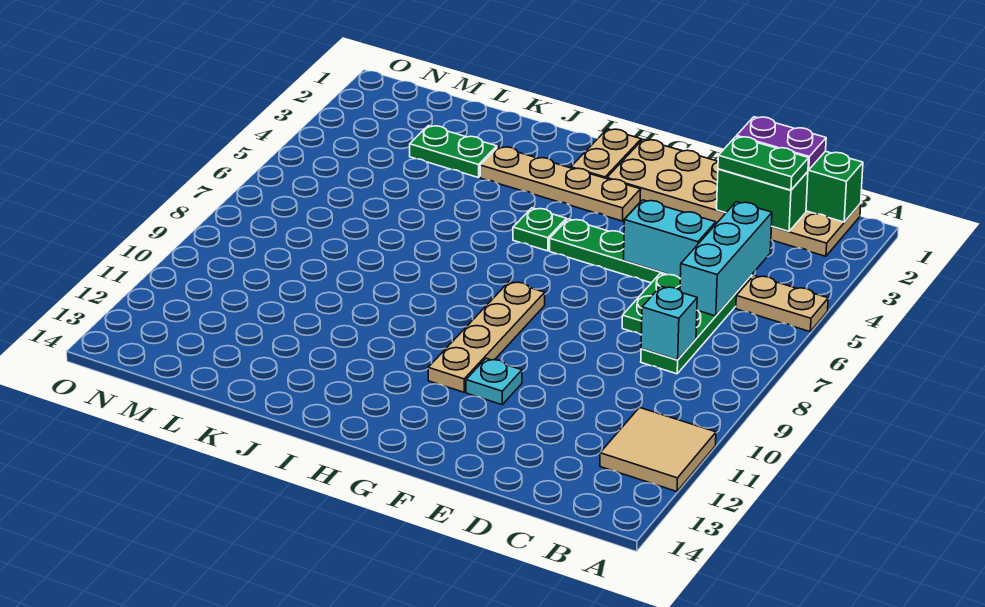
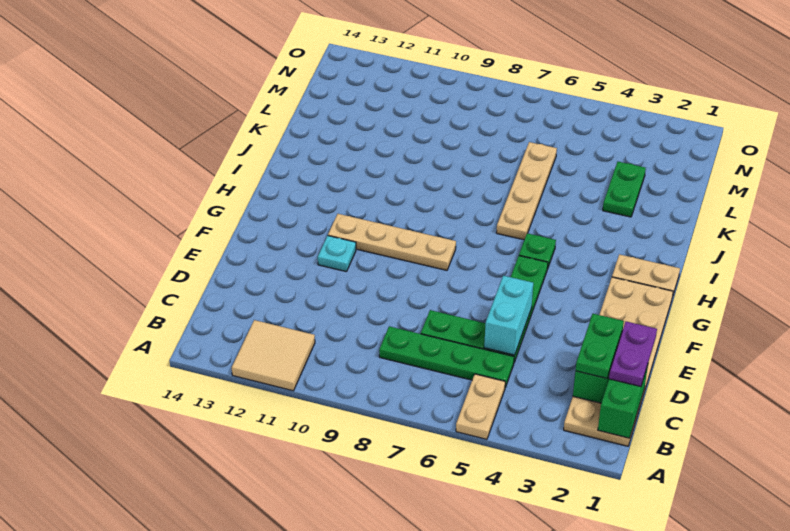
cyan 1x3 brick [680,202,772,316] -> none
cyan 1x1 brick [641,286,697,360] -> none
tan 1x4 plate [480,147,641,221] -> tan 1x4 plate moved to [496,142,557,240]

